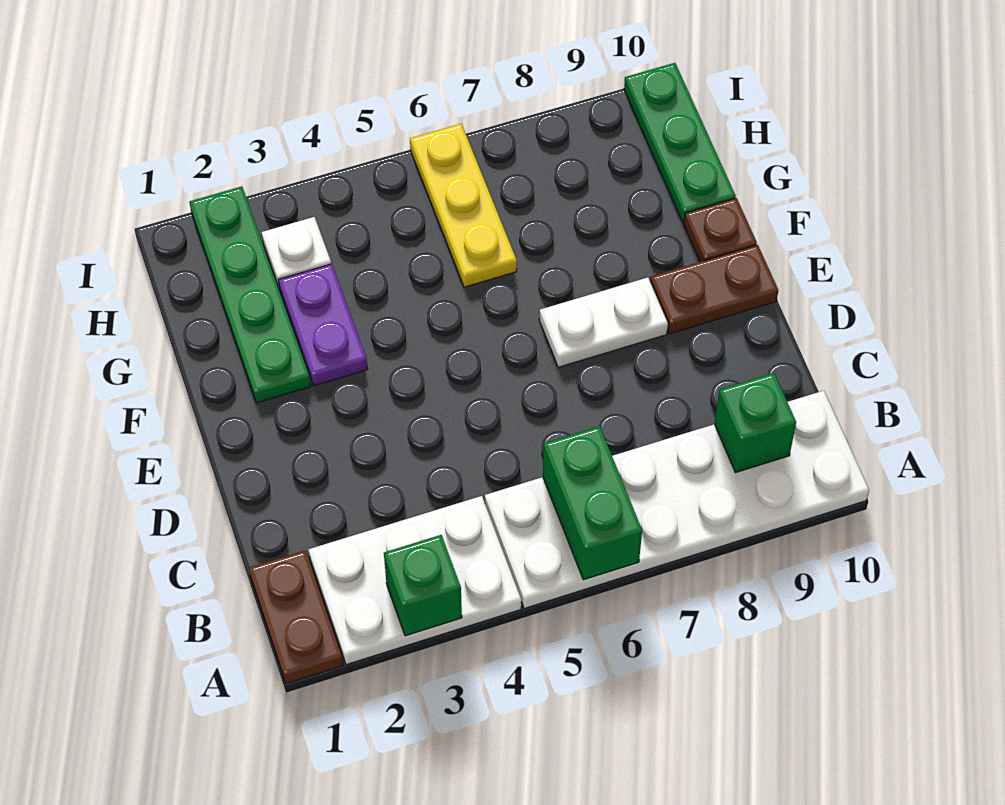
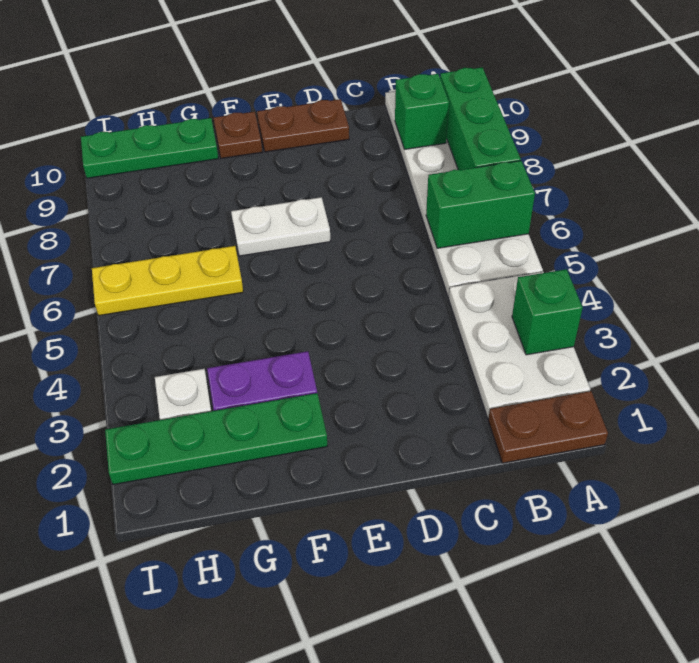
none -> green 1x3 brick [440,67,521,170]
white 1x2 plate [539,278,668,367] -> white 1x2 plate turned to [231,197,330,256]
brown 1x2 plate [650,245,778,334] -> brown 1x2 plate turned to [257,99,349,152]

